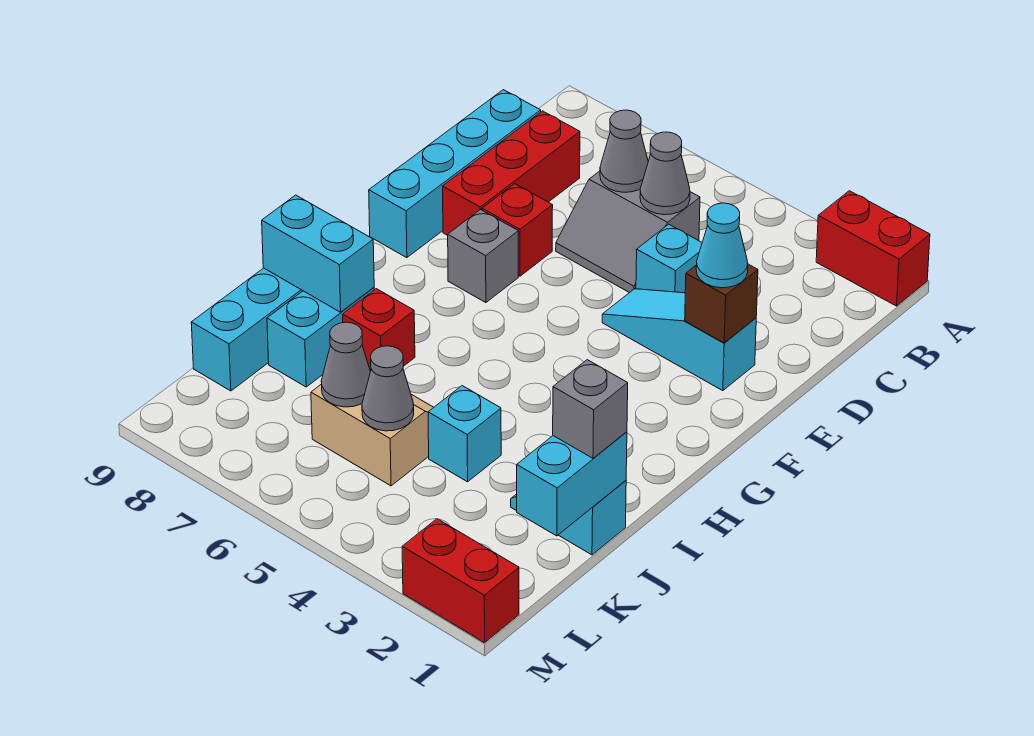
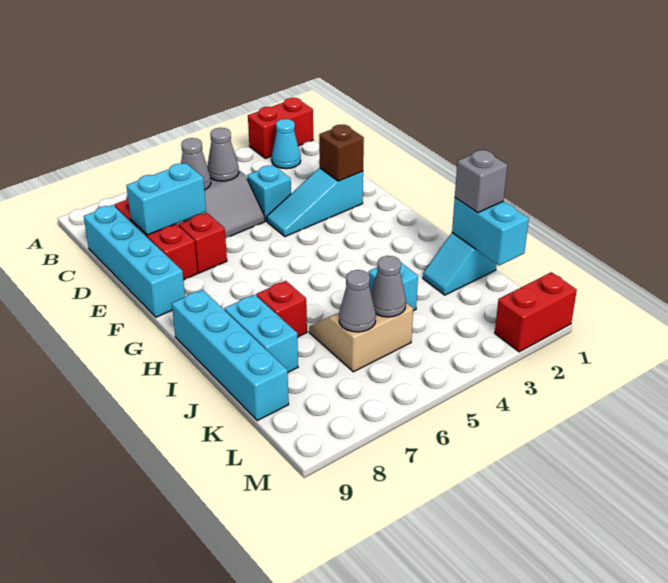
cyan 1x1 cone [696,203,748,288] -> cyan 1x1 cone moved to [272,119,301,169]
grey 1x1 brick [448,209,518,303] -> none
cyan 1x2 brick [262,195,374,312] -> cyan 1x2 brick moved to [126,163,206,235]

